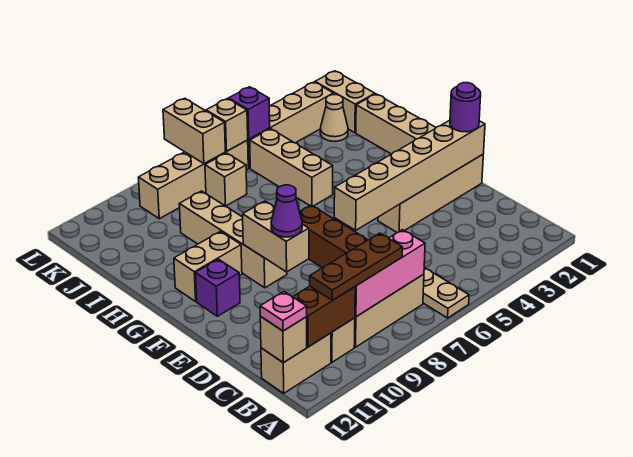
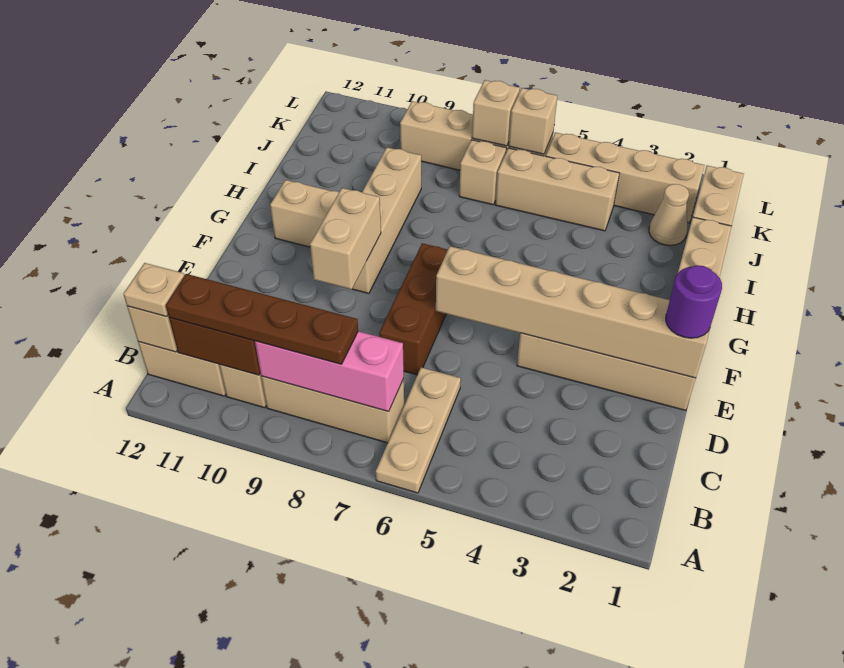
brown 1x3 plate [310,233,403,300] -> brown 1x4 plate [166,274,358,364]
pink 1x1 plate [260,292,307,331] -> tan 1x1 plate [123,263,185,317]
purple 1x1 cone [271,185,302,237] -> none
purple 1x1 brick [195,259,240,316] -> none
tan 1x3 brick [250,129,333,206] -> tan 1x3 brick turned to [495,148,619,231]
purple 1x1 brick [229,87,270,139] -> none
tan 1x2 brick [163,98,225,164] -> tan 1x1 brick [472,80,520,146]

